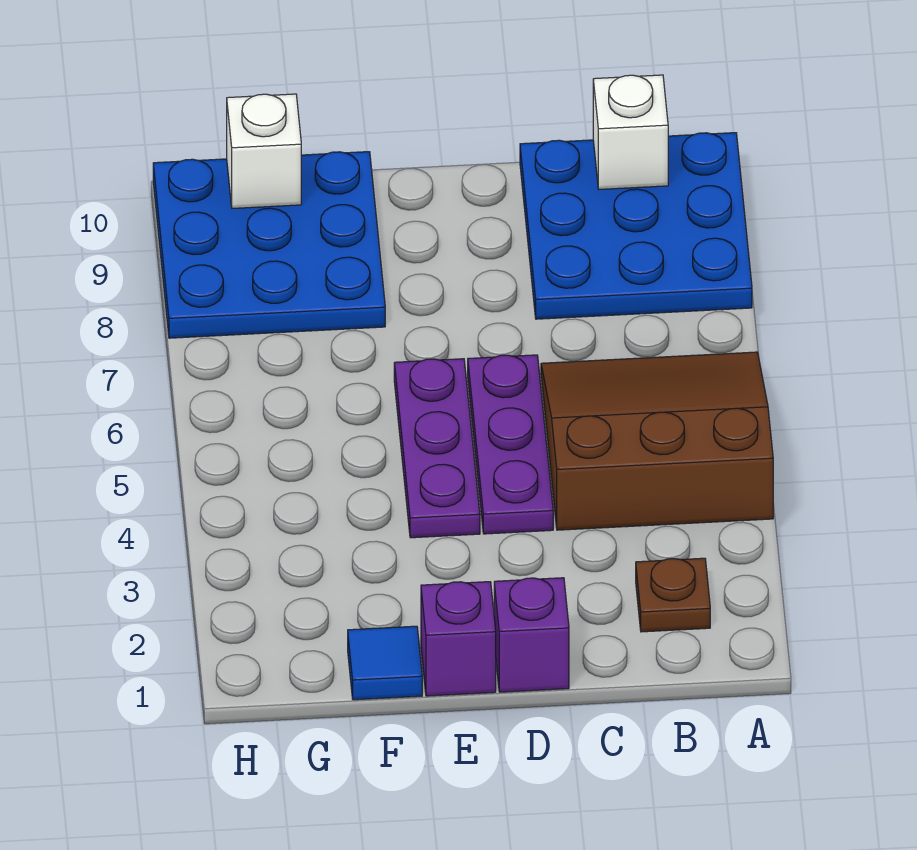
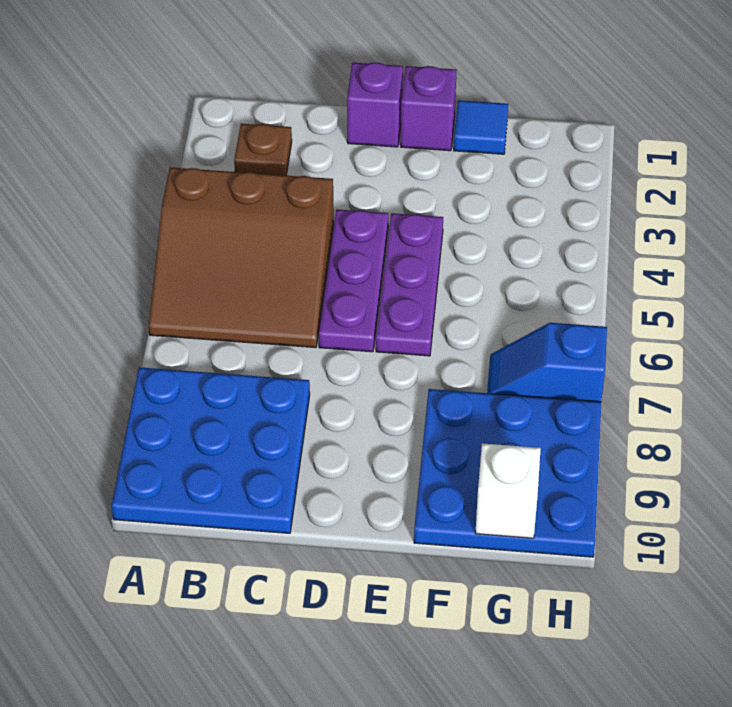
white 1x1 brick [593,75,668,189] -> none
none -> blue 1x2 slope [487,323,607,402]

